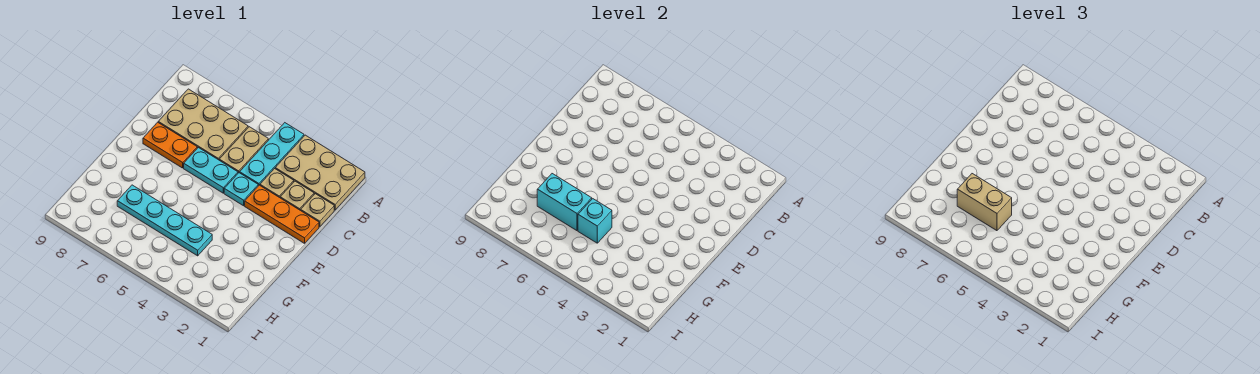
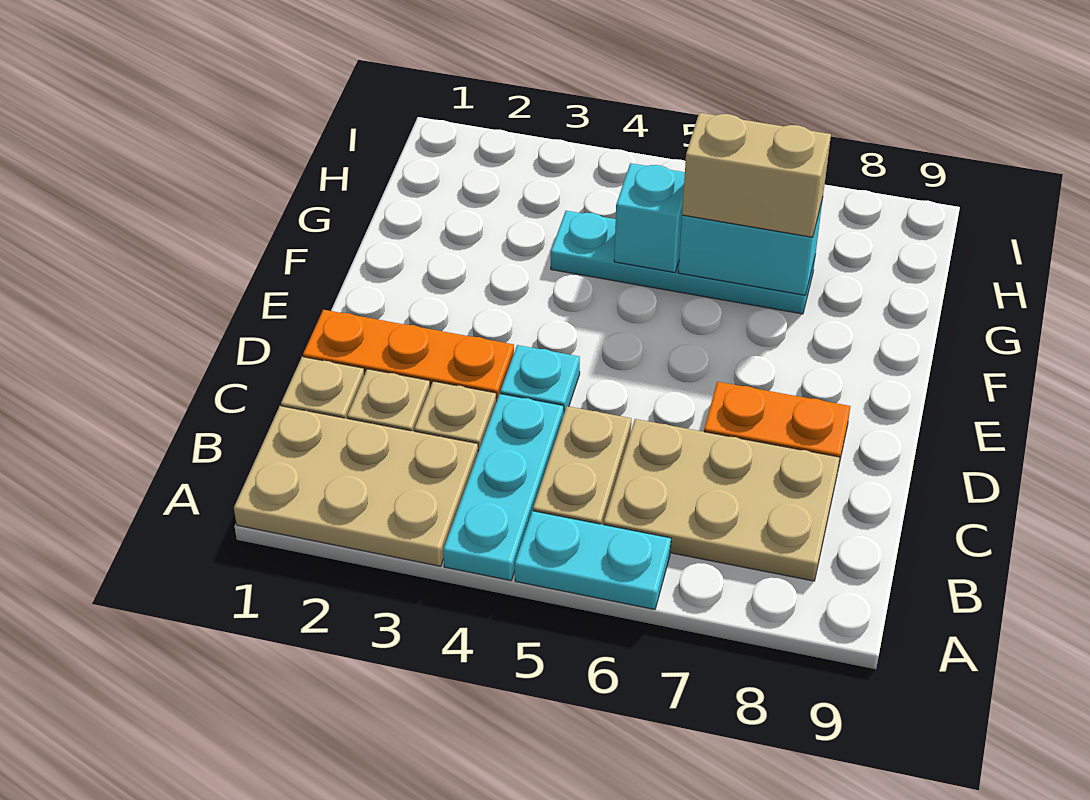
cyan 1x2 plate [184,148,238,193] -> cyan 1x2 plate moved to [515,511,671,610]

